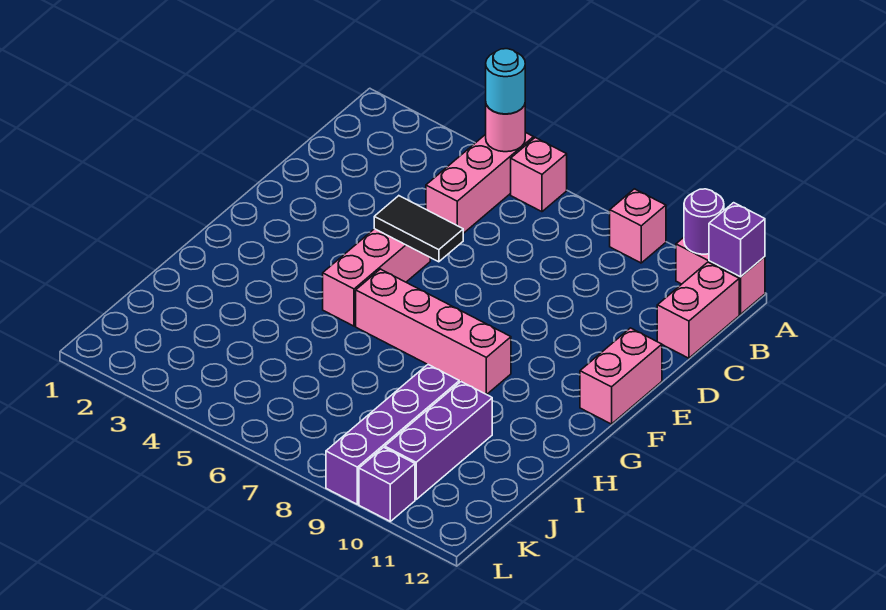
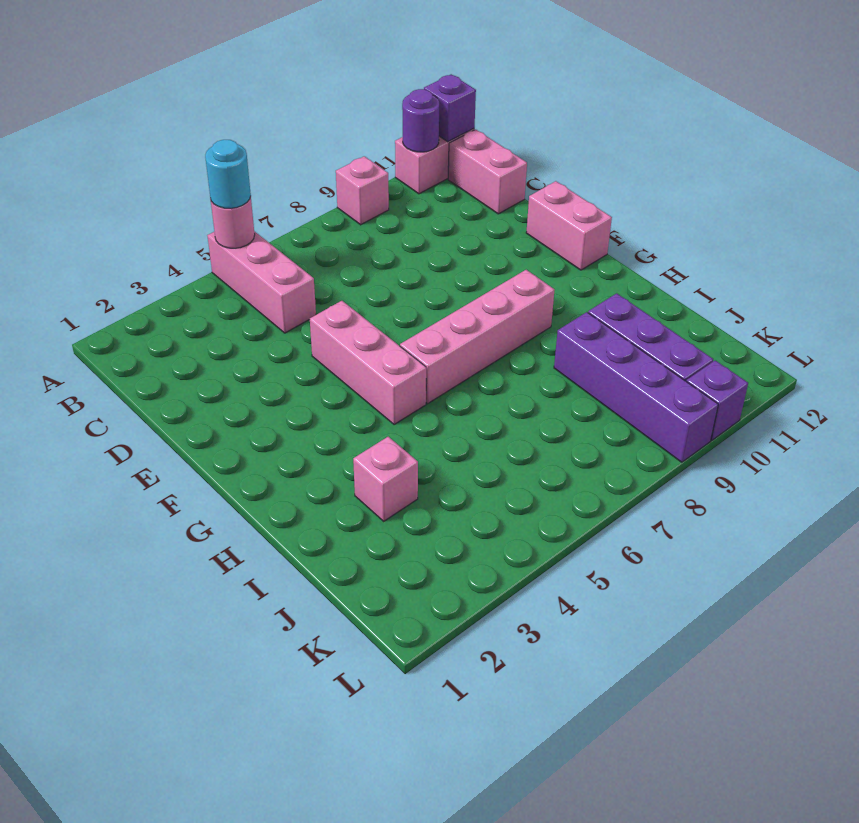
pink 1x1 brick [511,138,567,212] -> pink 1x1 brick moved to [353,437,418,521]
black 1x2 tile [374,196,463,262] -> none

